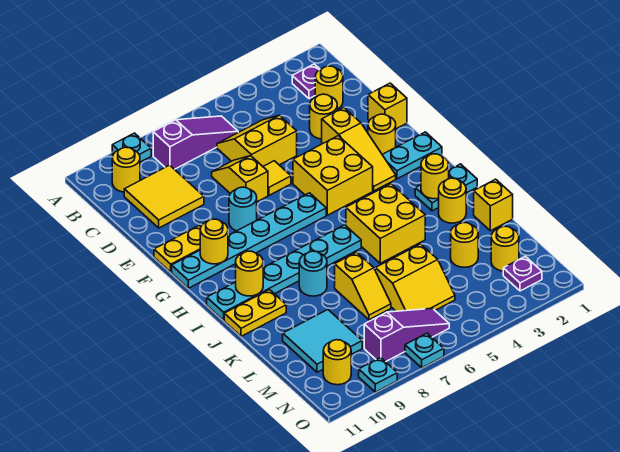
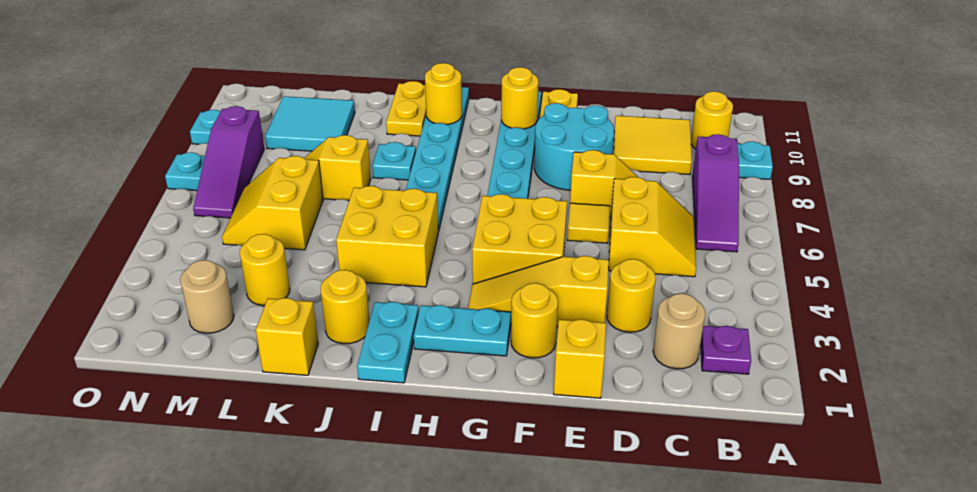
yellow 1x1 round brick [315,66,343,109] -> tan 1x1 round brick [653,293,705,369]
cyan 1x1 round brick [229,187,257,231] -> cyan 2x2 round brick [534,103,614,190]
cyan 1x2 plate [382,132,442,179] -> cyan 1x2 plate turned to [414,305,511,356]
yellow 1x1 round brick [421,154,449,199] -> none
cyan 1x1 round brick [299,251,327,296] -> cyan 1x1 plate [372,142,416,180]
yellow 1x1 round brick [491,226,519,271] -> tan 1x1 round brick [180,260,234,333]
purple 1x1 plate [503,256,542,291] -> none
yellow 1x1 round brick [323,340,351,385] -> none

